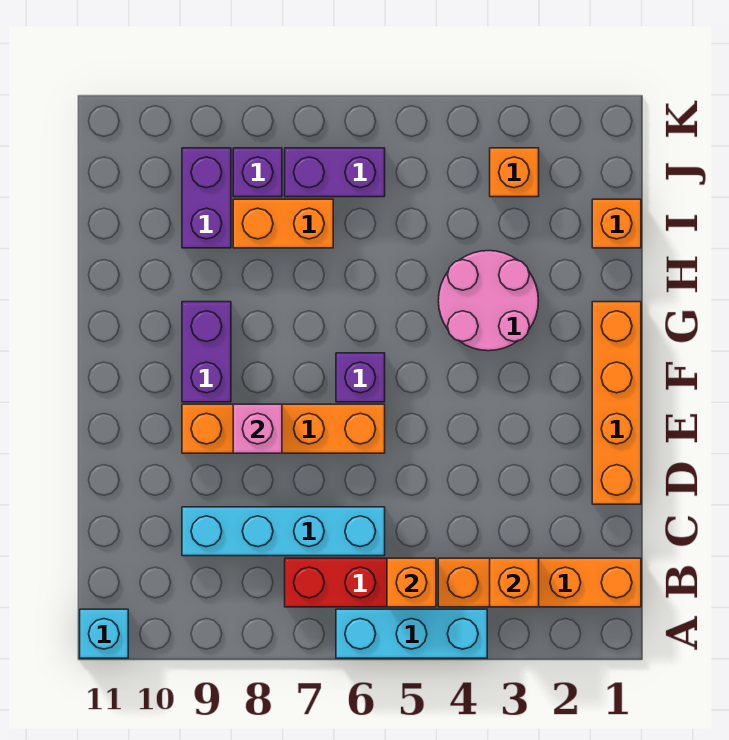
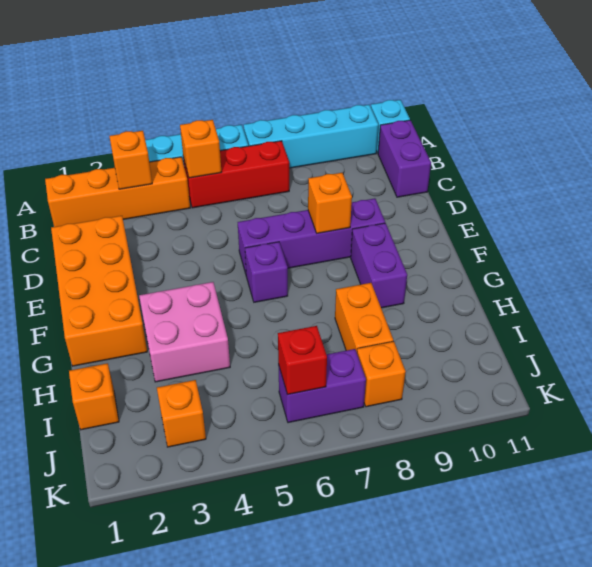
cyan 1x4 brick [182,507,385,556] -> cyan 1x4 brick moved to [244,105,378,168]
orange 1x4 brick [592,302,641,504] -> orange 2x4 brick [51,216,147,366]
orange 1x4 brick [182,404,385,453] -> purple 1x4 brick [238,198,385,274]
pink 1x1 brick [233,404,282,453] -> orange 1x1 brick [308,173,352,233]
pink 2x2 round brick [438,251,538,351] -> pink 2x2 brick [139,282,230,382]
orange 1x2 brick [233,199,333,248] -> orange 1x2 brick turned to [335,283,393,352]
purple 1x2 brick [182,148,231,248] -> purple 1x2 brick moved to [378,120,431,197]
none -> red 1x1 brick [278,326,327,395]
purple 1x1 brick [233,148,282,197] -> orange 1x1 brick [357,341,406,407]

